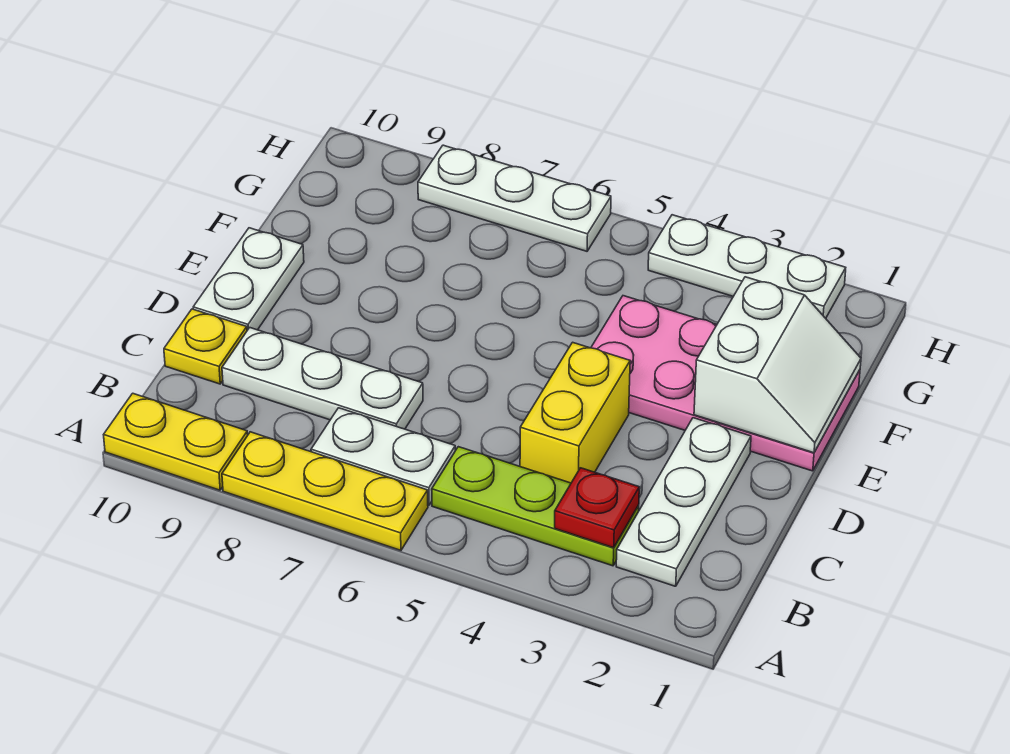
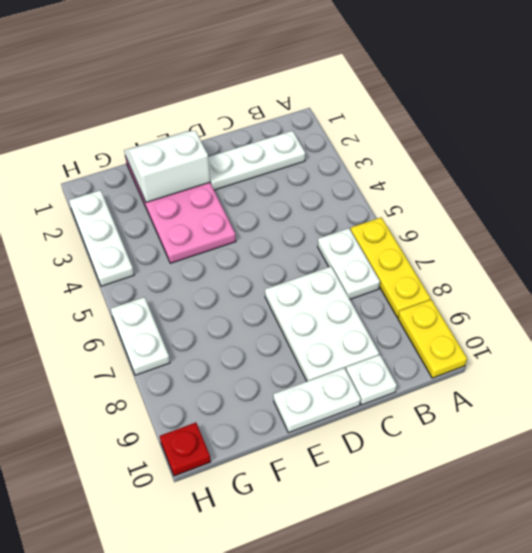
lime 1x3 plate [432,447,639,566] -> none
red 1x1 plate [555,468,639,548] -> red 1x1 plate moved to [160,423,211,476]
yellow 1x2 brick [520,342,630,483] -> none
white 1x3 plate [222,328,423,429] -> white 2x3 plate [265,267,379,381]
yellow 1x1 plate [164,309,247,384] -> white 1x1 plate [346,355,397,405]
white 1x3 plate [418,145,611,251] -> white 1x2 plate [111,297,170,375]

